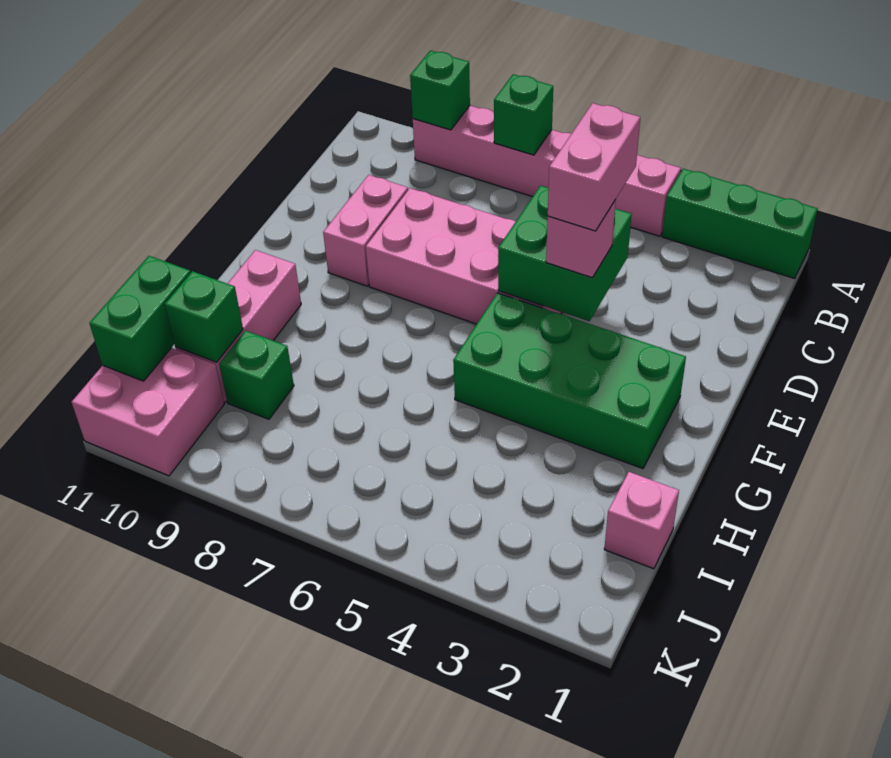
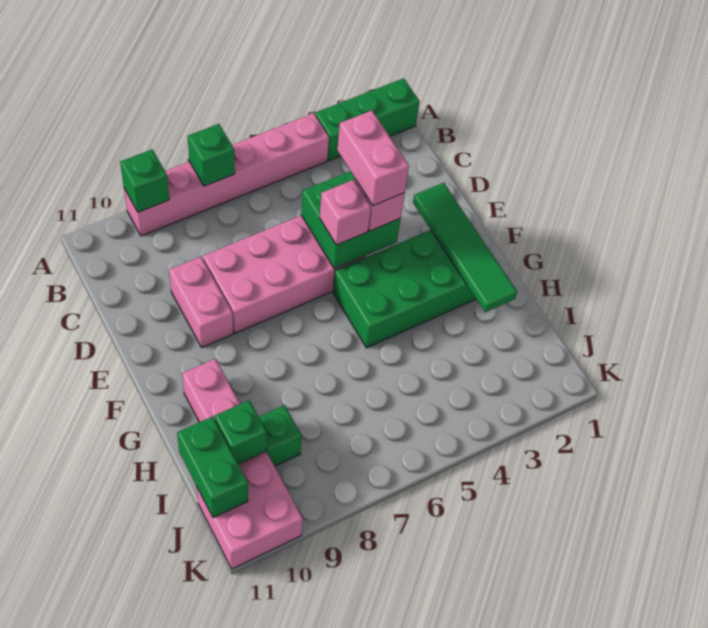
none -> green 1x4 tile [413,183,517,312]
pink 1x1 brick [604,472,679,569] -> pink 1x1 brick moved to [320,180,371,245]

